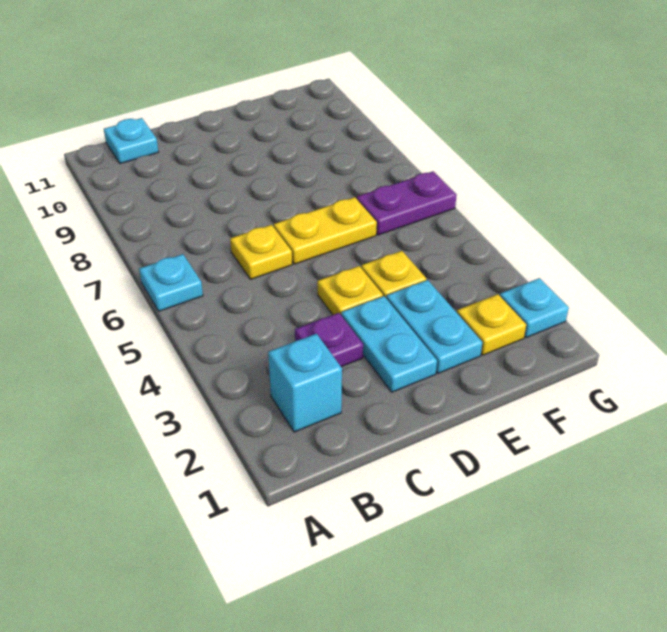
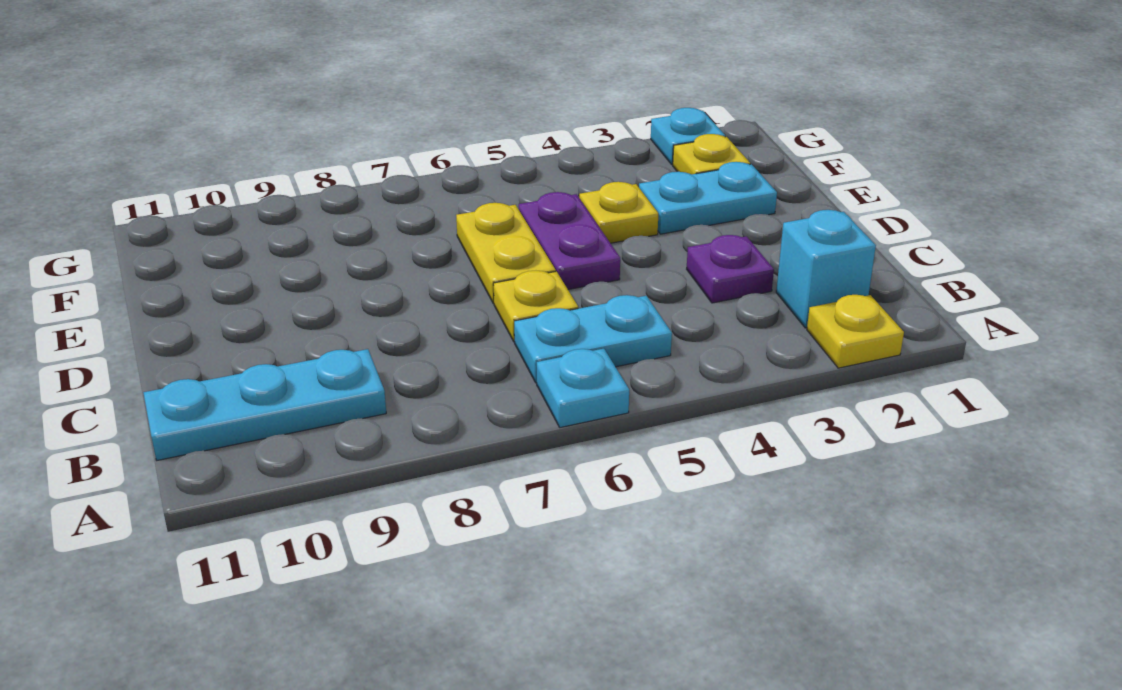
cyan 1x1 plate [104,118,158,164] -> cyan 1x3 plate [143,349,386,460]
cyan 1x2 plate [341,296,437,392] -> cyan 1x2 plate moved to [514,295,672,383]
yellow 1x1 plate [317,266,383,315] -> yellow 1x1 plate moved to [807,295,904,368]
purple 1x2 plate [357,171,457,235] -> purple 1x2 plate moved to [519,192,620,289]

